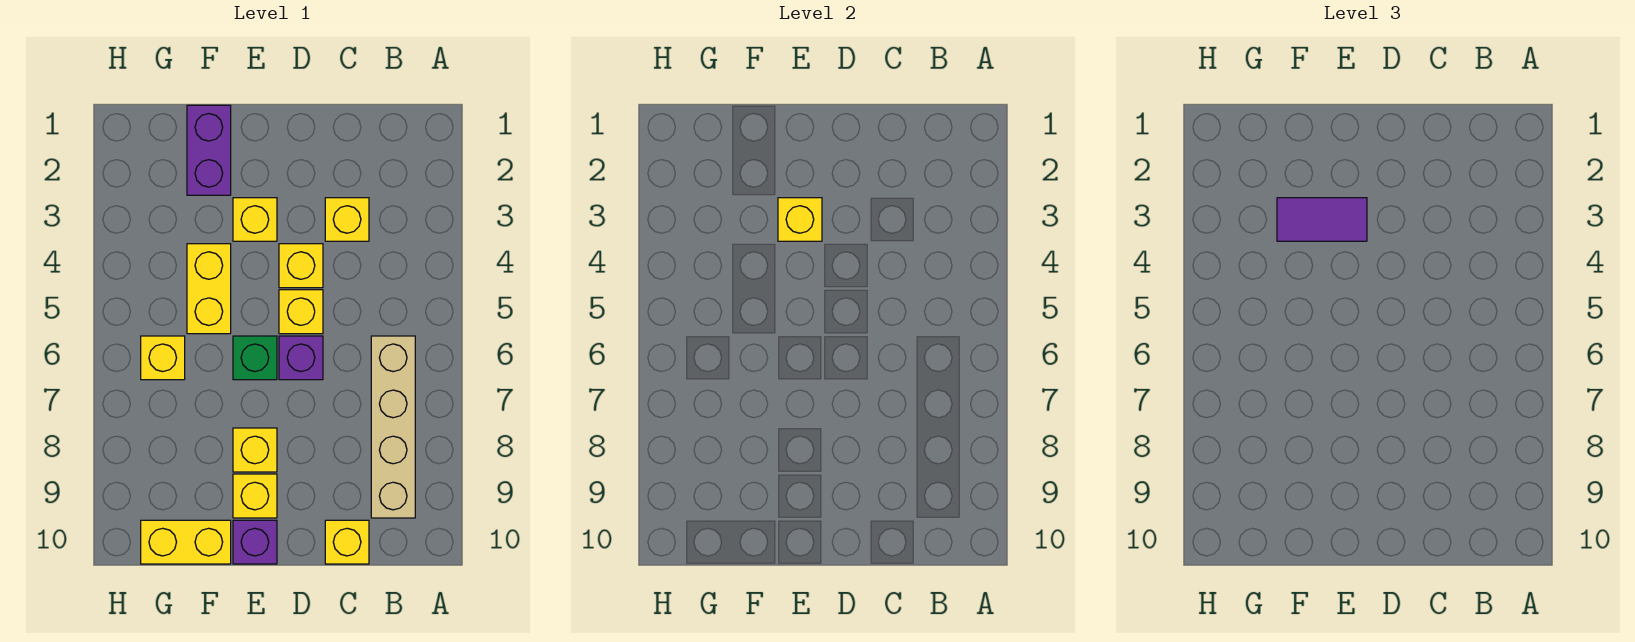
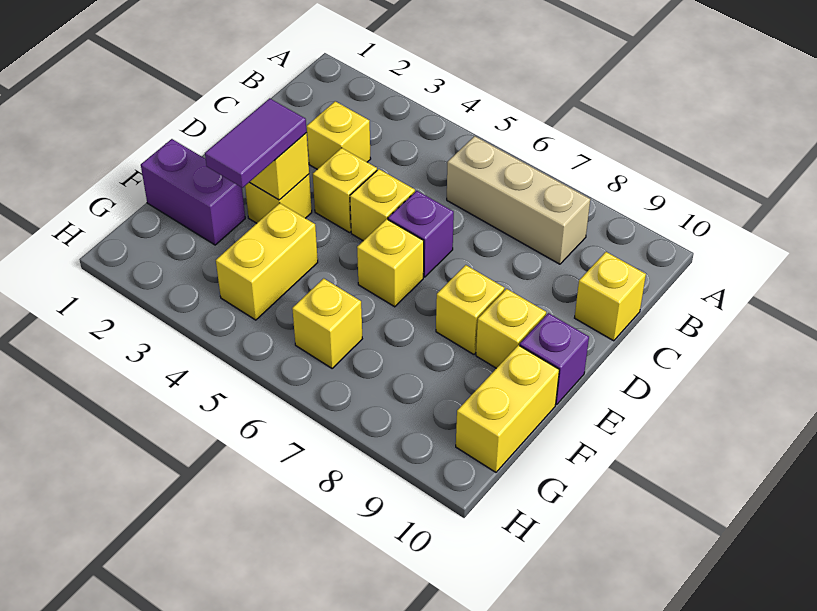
tan 1x4 brick [371,336,415,518] -> tan 1x3 brick [447,136,590,264]
green 1x1 brick [233,336,277,380] -> yellow 1x1 brick [357,219,424,307]
yellow 1x2 brick [187,244,231,334] -> yellow 1x2 brick turned to [216,203,318,320]

